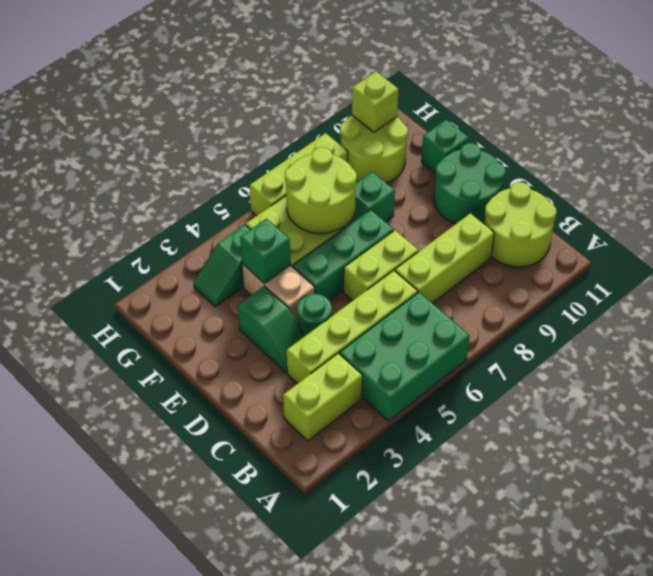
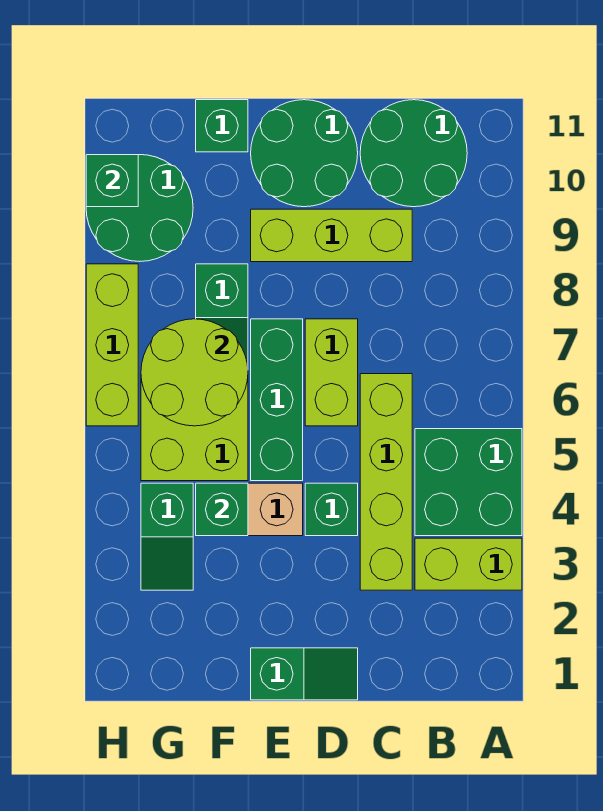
green 2x3 brick [340,292,470,421] -> green 2x2 brick [415,429,522,536]
lime 1x2 brick [283,353,363,441] -> lime 1x2 brick turned to [415,538,522,590]
lime 2x2 round brick [484,182,557,267] -> green 2x2 round brick [360,100,467,207]
lime 1x3 brick [395,213,494,303] -> lime 1x3 brick turned to [251,209,412,262]
green 1x2 slope [238,286,305,373] -> green 1x2 slope moved to [251,648,358,700]
green 1x1 round brick [297,294,332,336] -> green 1x1 brick [305,483,358,536]
lime 2x2 round brick [340,115,408,183] -> green 2x2 round brick [86,155,193,262]
lime 1x1 brick [352,71,399,132] -> green 1x1 brick [86,155,138,207]

